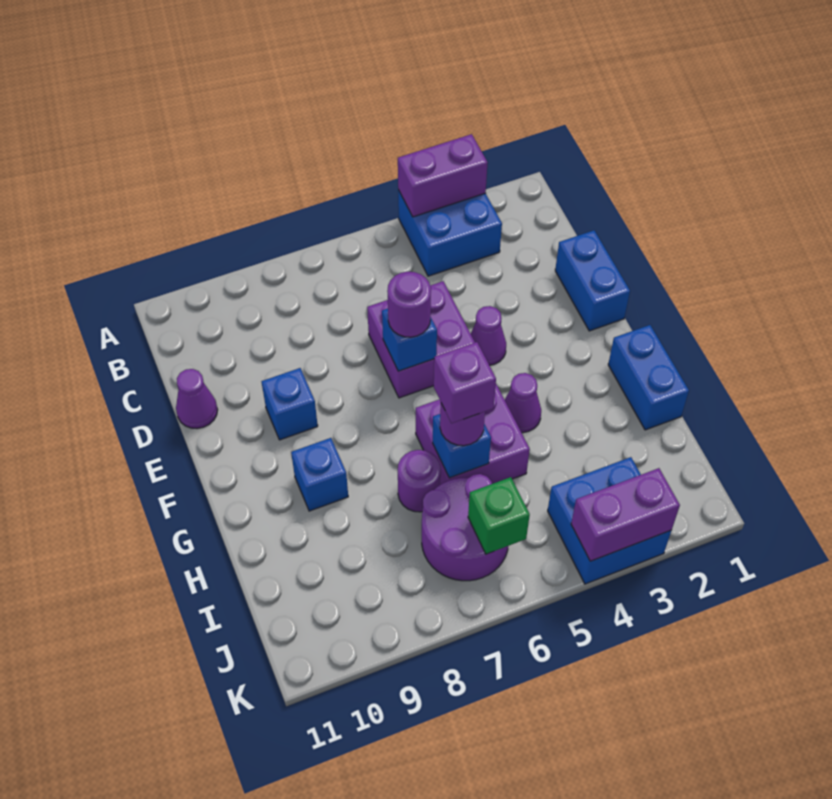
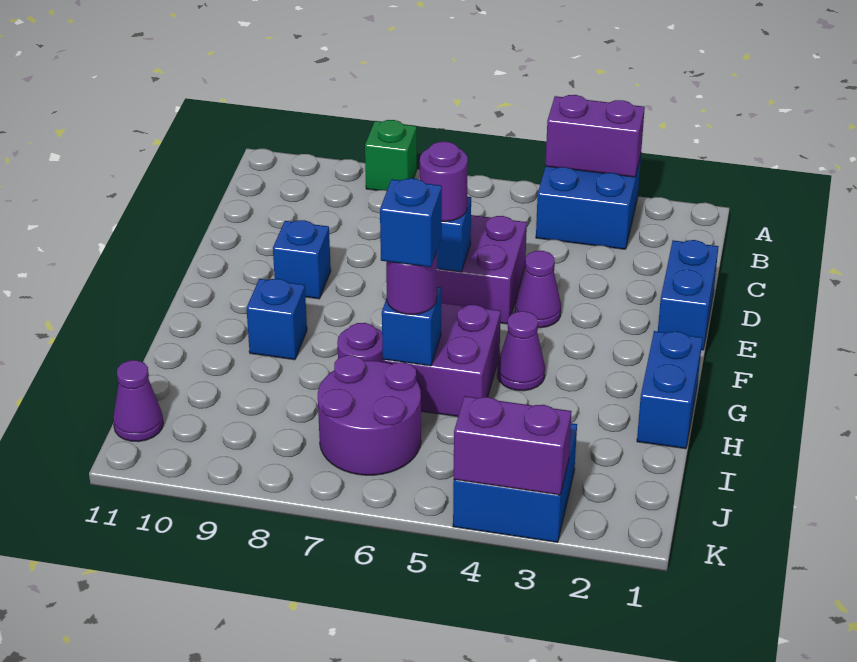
purple 1x1 cone [176,369,218,429] -> purple 1x1 cone moved to [113,360,163,442]
purple 1x1 brick [434,342,496,423] -> blue 1x1 brick [380,178,442,267]
green 1x1 brick [468,477,530,554] -> green 1x1 brick moved to [365,120,417,191]

